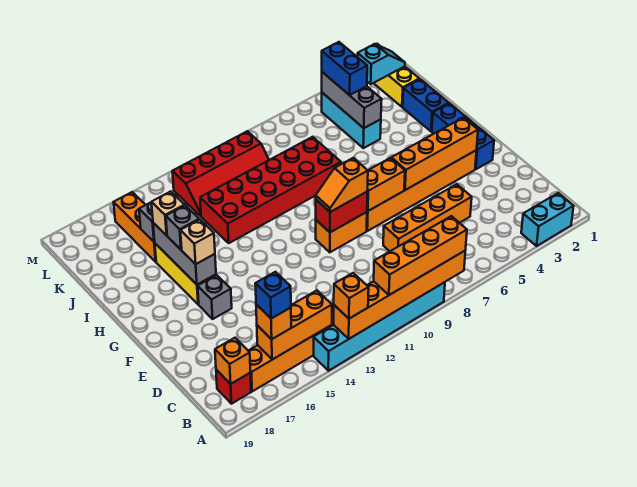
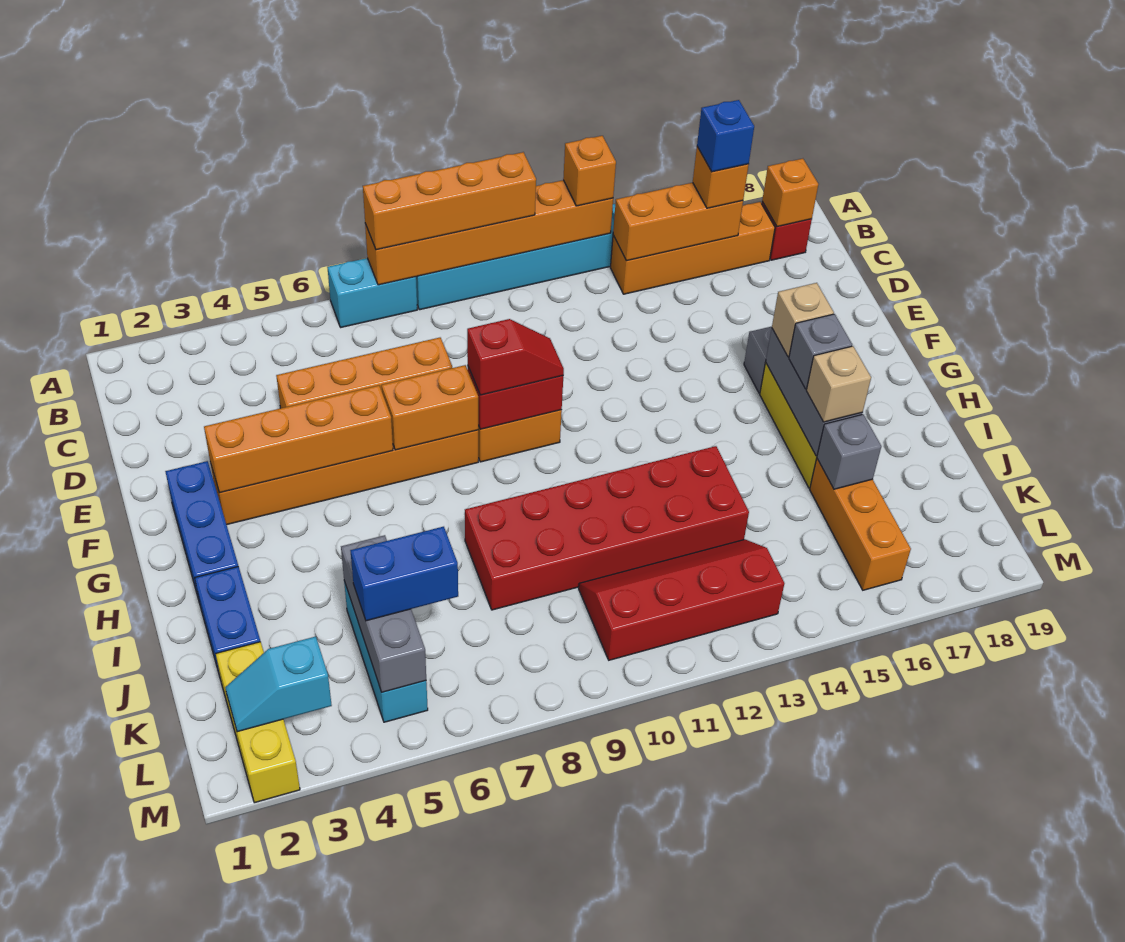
cyan 1x2 brick [521,193,574,246] -> cyan 1x2 brick moved to [327,258,417,327]
orange 1x2 slope [316,158,368,212] -> red 1x2 slope [467,319,564,395]
blue 1x2 brick [322,42,367,95] -> blue 1x2 brick turned to [350,527,458,621]

